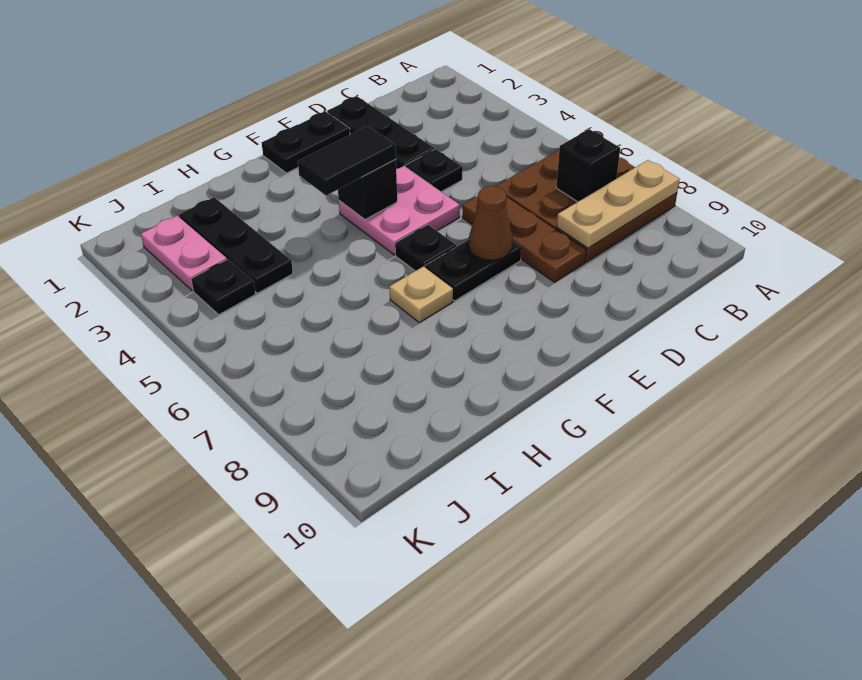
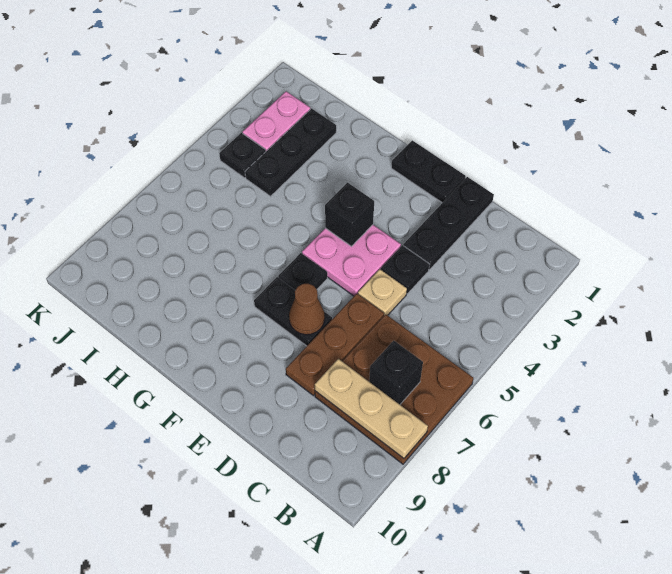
black 1x2 tile [298,126,396,196] -> none
tan 1x1 plate [389,266,453,322] -> tan 1x1 plate moved to [358,269,407,315]

